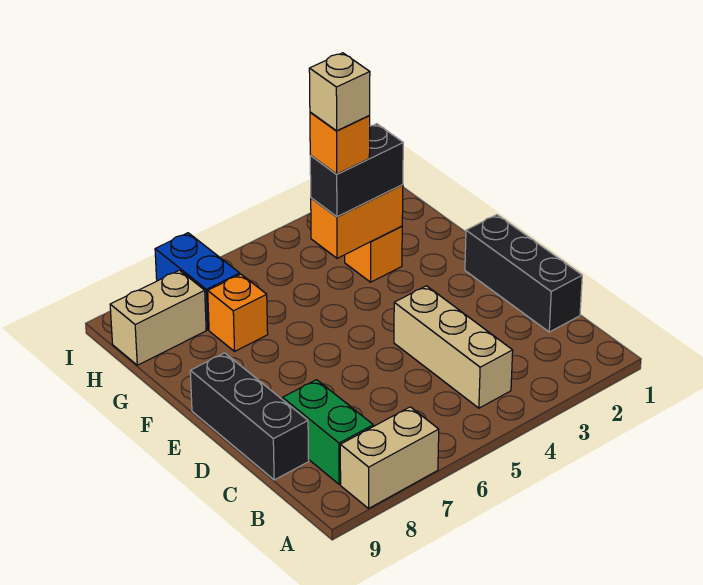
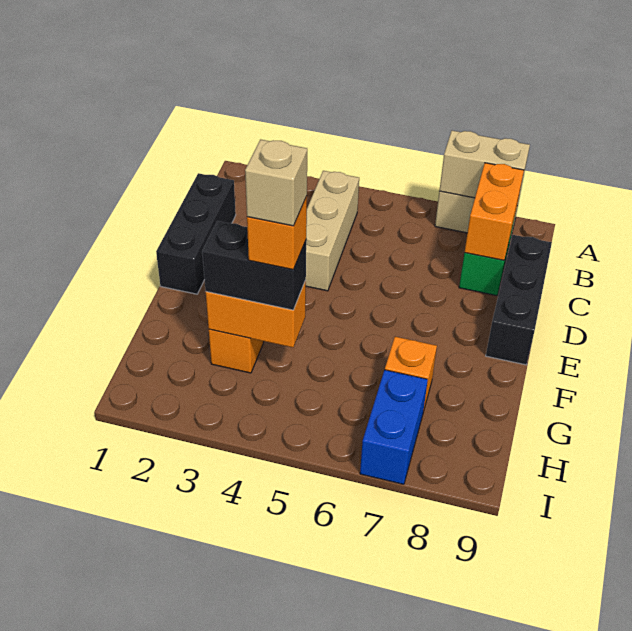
none -> orange 1x2 brick [464,163,524,260]
tan 1x2 brick [110,270,206,365] -> tan 1x2 brick moved to [439,131,530,200]

